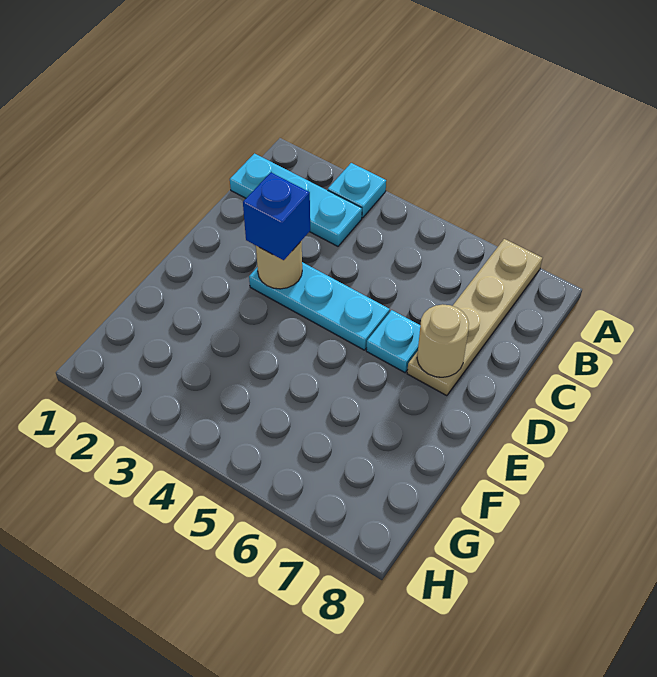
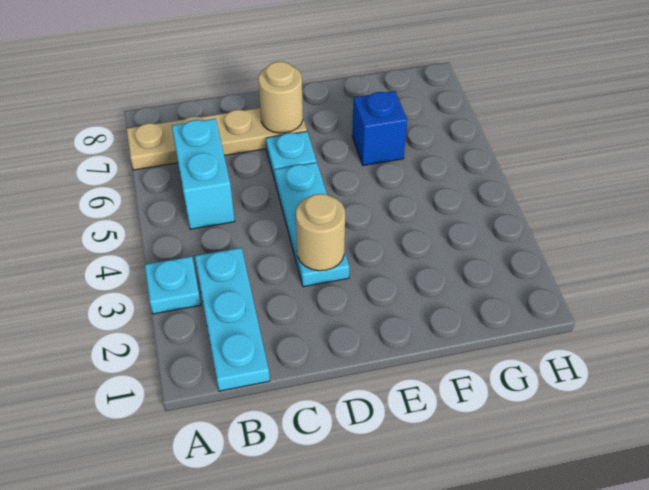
none -> cyan 1x2 brick [172,119,235,229]
blue 1x1 brick [243,173,310,260] -> blue 1x1 brick moved to [352,91,407,166]

